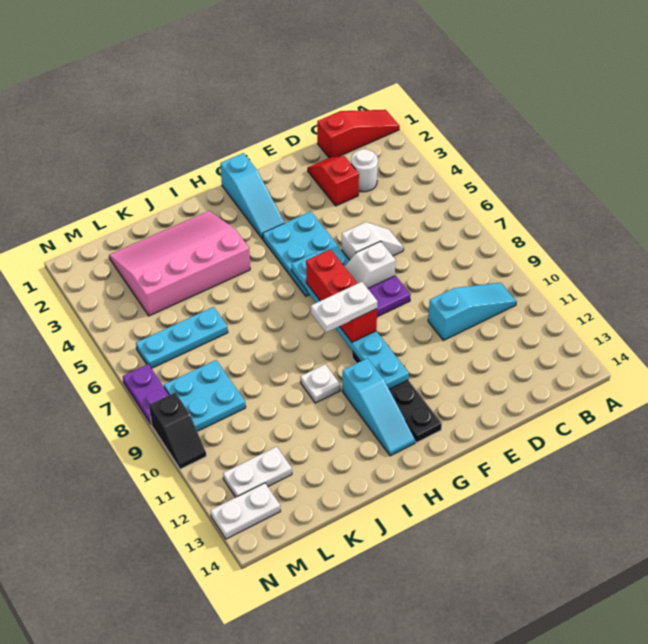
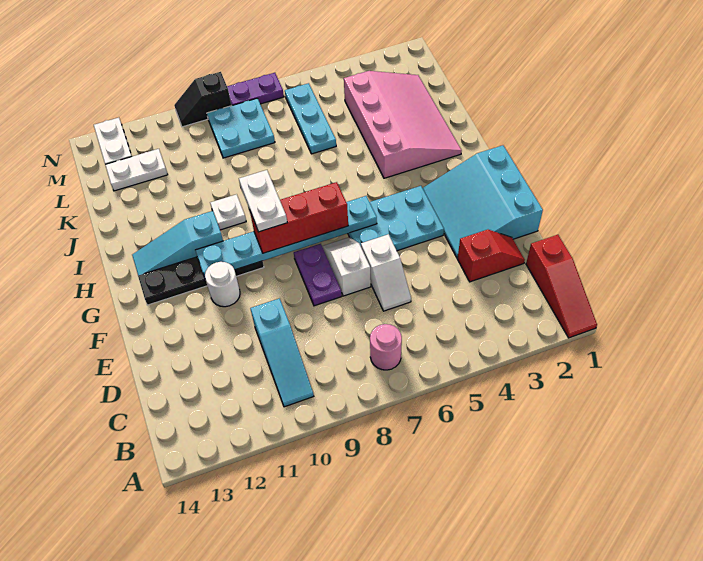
none -> pink 1x1 round brick [370,324,402,370]
white 1x1 round brick [351,149,378,192] -> white 1x1 round brick moved to [205,262,240,307]
cyan 1x3 slope [220,153,285,239] -> cyan 3x3 slope [423,145,543,258]
white 1x2 plate [223,447,292,497] -> white 1x2 plate turned to [105,149,168,191]

